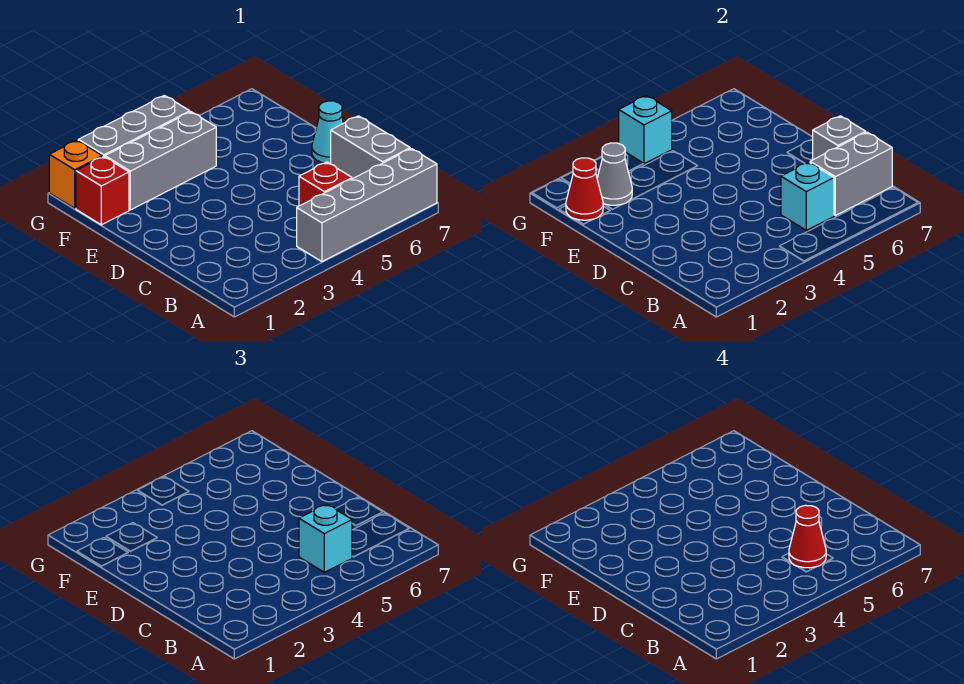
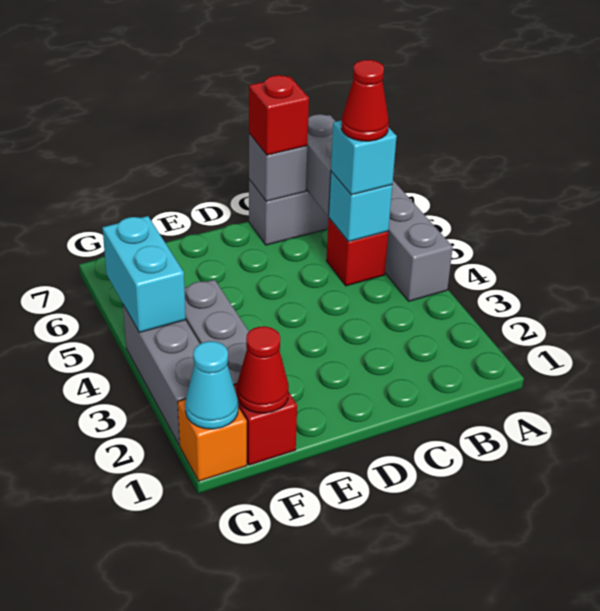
none -> red 1x1 brick [249,75,309,155]
cyan 1x1 cone [312,101,343,164] -> cyan 1x1 cone moved to [185,341,238,429]
grey 1x1 cone [597,143,632,205] -> none
cyan 1x1 brick [619,95,672,164] -> cyan 1x2 brick [102,216,186,333]

